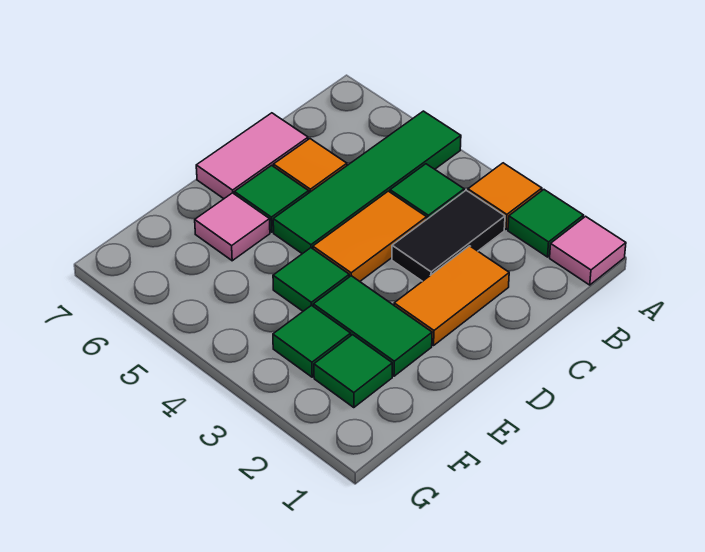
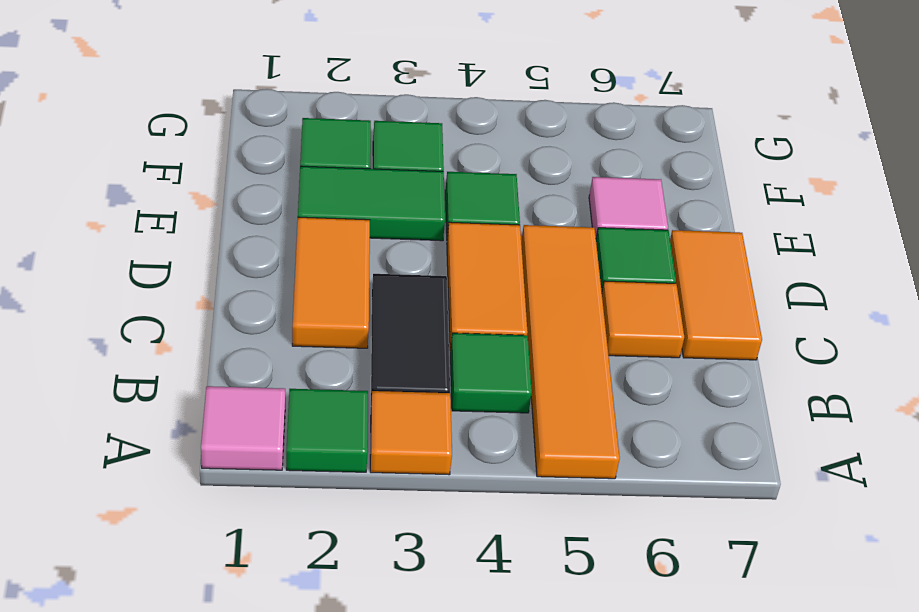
green 1x4 tile [273,111,461,254] -> orange 1x4 tile [521,225,620,479]
pink 1x2 tile [196,113,308,199] -> orange 1x2 tile [670,230,762,360]

